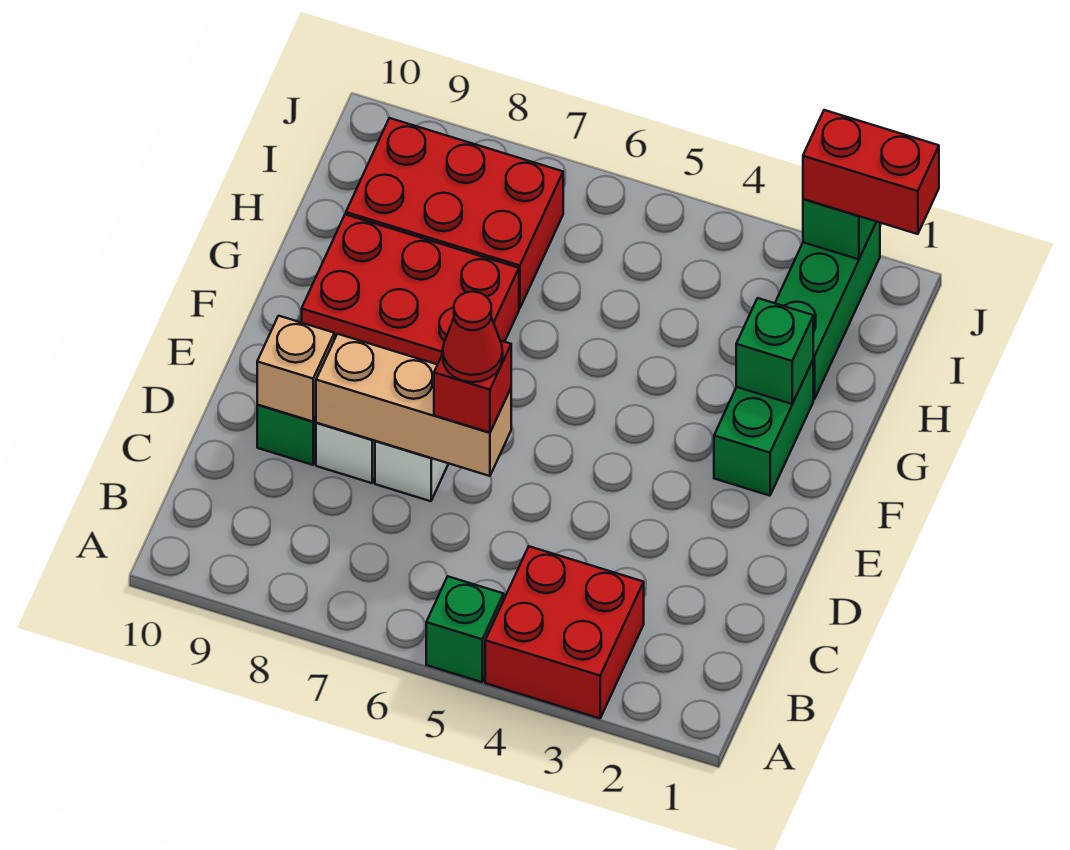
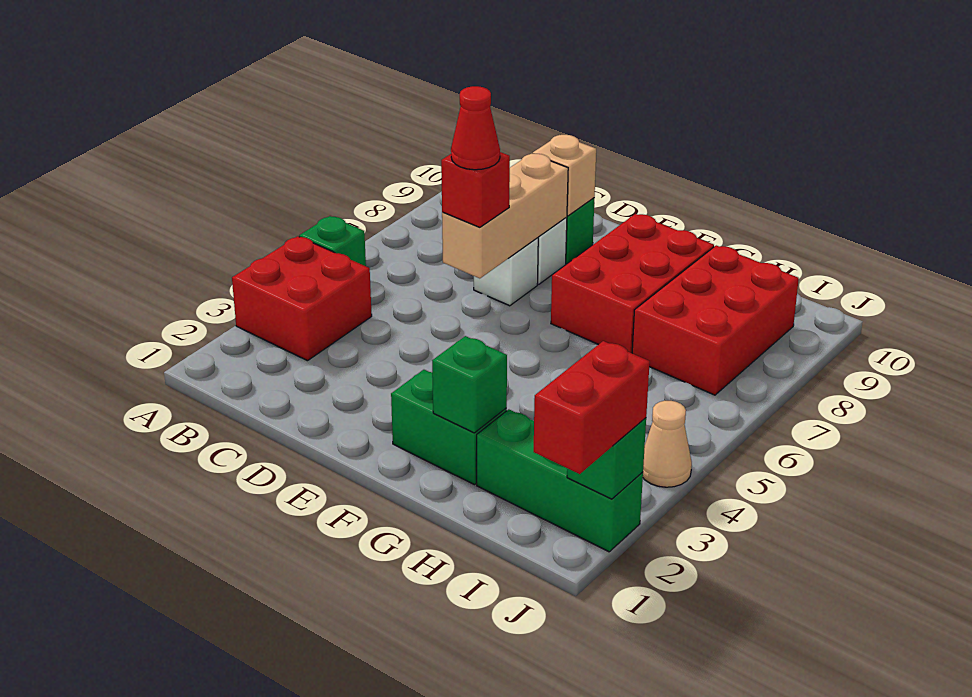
none -> tan 1x1 cone [643,401,692,487]

